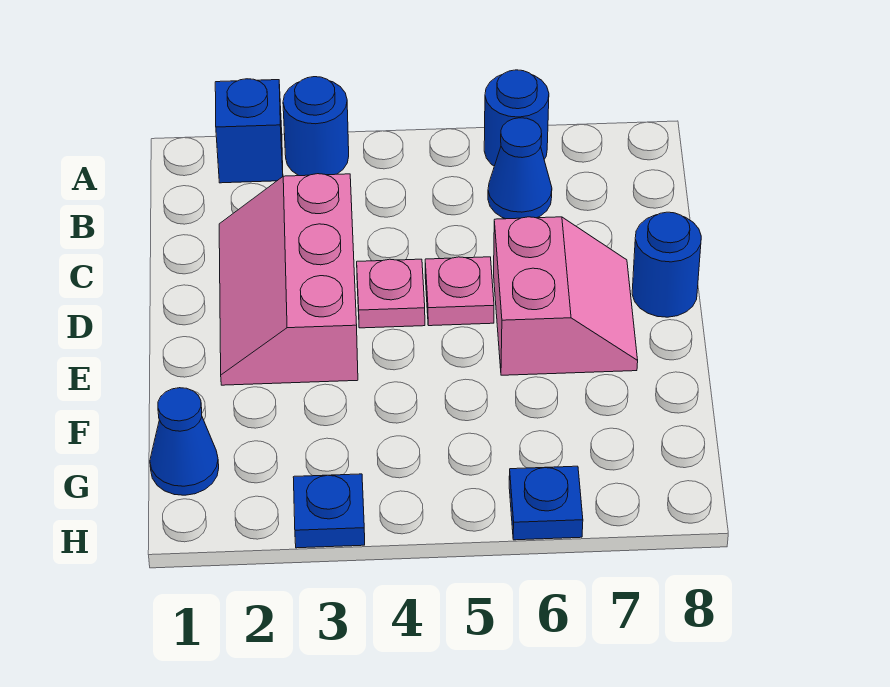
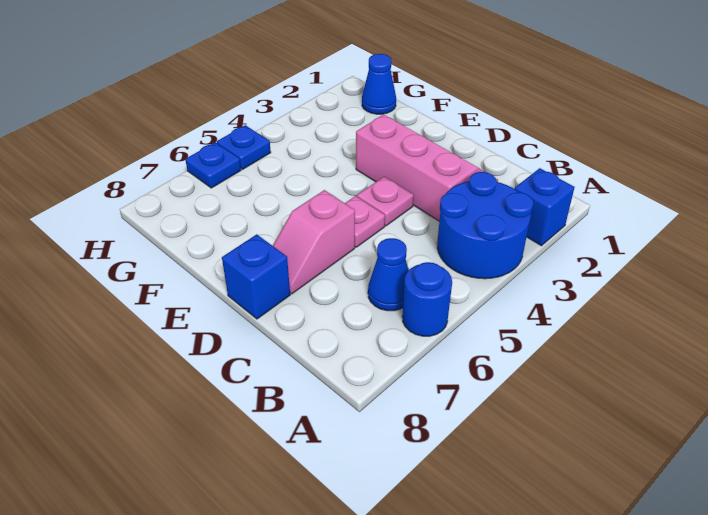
blue 1x1 round brick [283,77,349,176] -> blue 2x2 round brick [437,172,533,279]
pink 2x2 slope [494,217,638,375] -> pink 1x2 slope [273,190,355,294]
blue 1x1 round brick [632,212,701,317] -> blue 1x1 brick [222,234,290,319]
blue 1x1 plate [293,474,365,548] -> blue 1x1 plate moved to [217,125,271,169]

